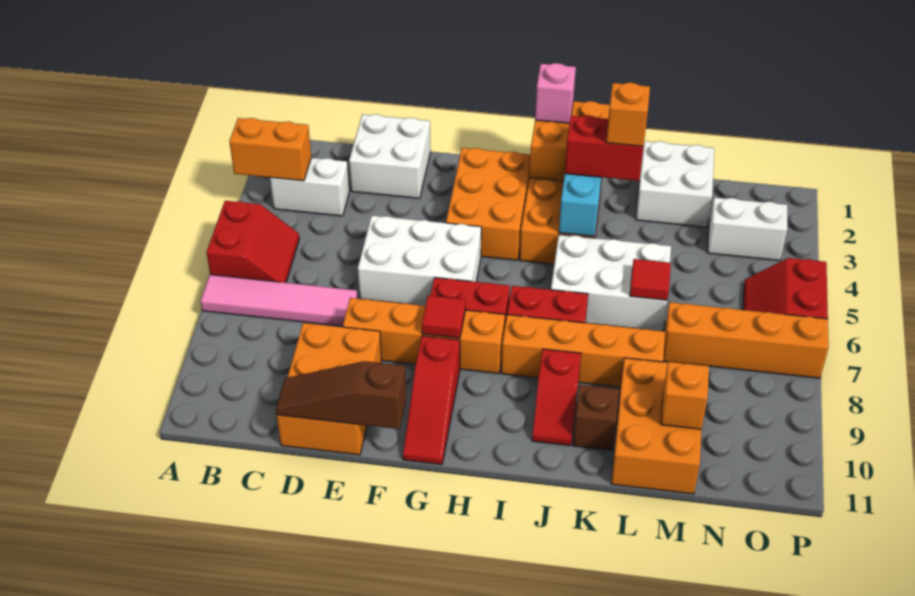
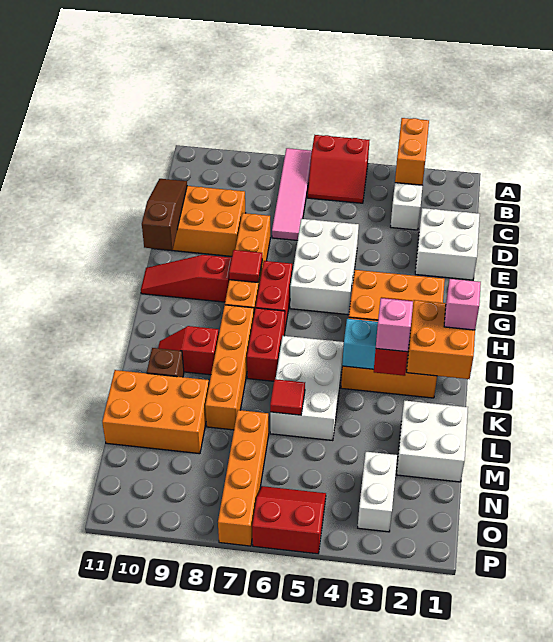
orange 1x1 brick [606,83,650,146] -> pink 1x1 brick [376,298,413,352]
orange 1x1 brick [661,362,709,429] -> none

